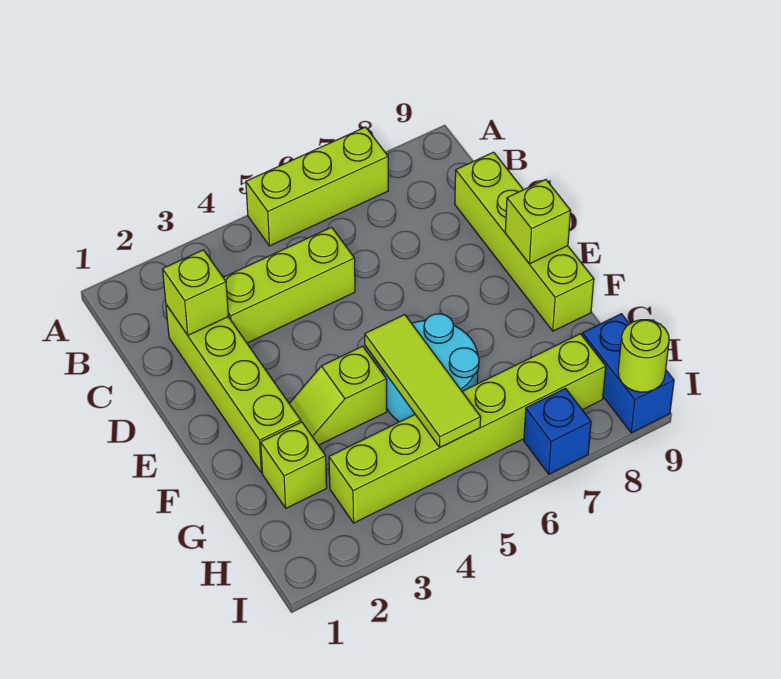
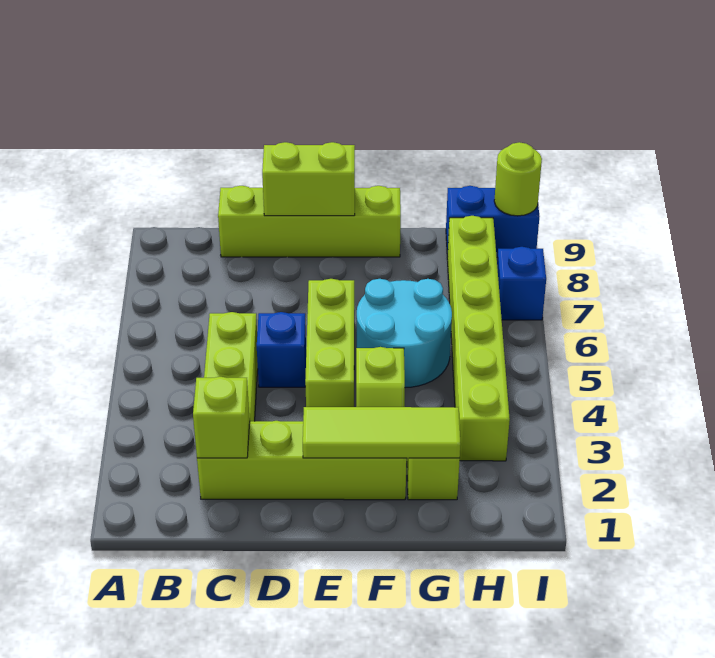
lime 1x3 brick [246,127,388,246] -> lime 1x3 brick moved to [305,279,354,407]
none -> blue 1x1 brick [257,312,306,387]
lime 1x1 brick [505,180,571,264] -> lime 1x2 brick [262,142,355,216]
lime 1x3 tile [365,315,481,447] -> lime 1x3 tile moved to [303,407,461,458]

